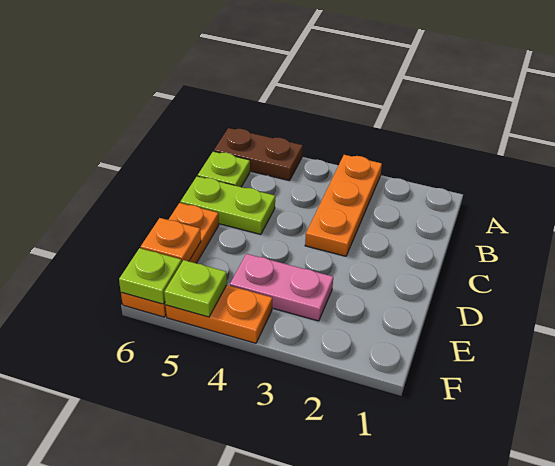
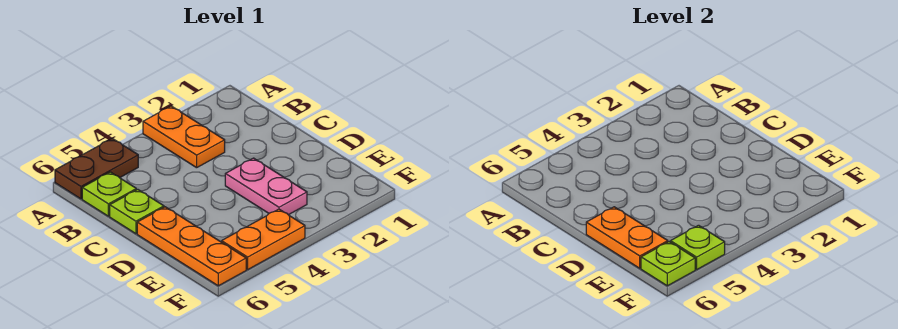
orange 1x3 plate [305,155,382,256] -> orange 1x2 plate [143,106,225,168]
lime 1x2 plate [180,176,275,234] -> lime 1x1 plate [110,189,164,234]
pink 1x2 plate [230,254,333,321] -> pink 1x2 plate turned to [225,158,307,215]
orange 1x1 plate [141,218,201,262] -> orange 1x2 plate [586,207,668,268]

